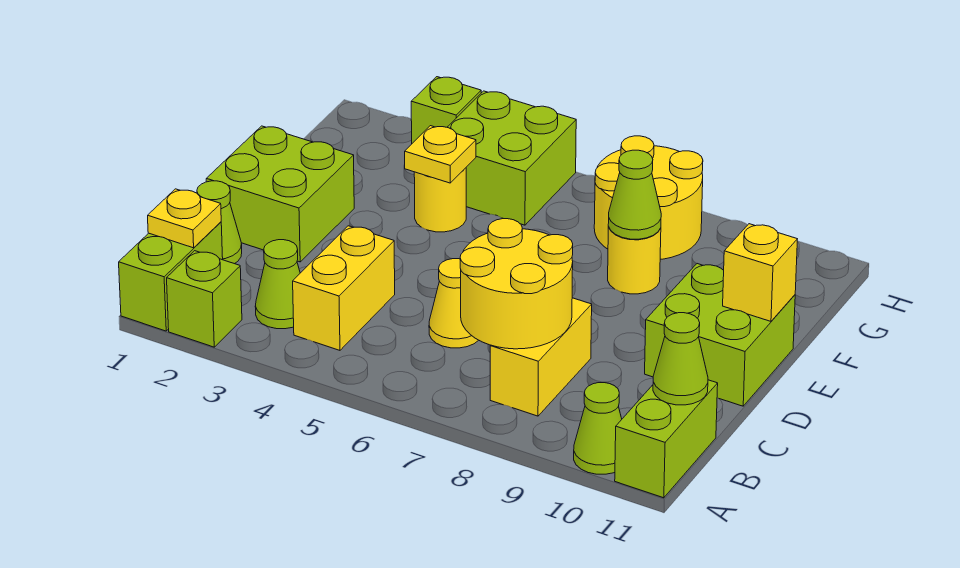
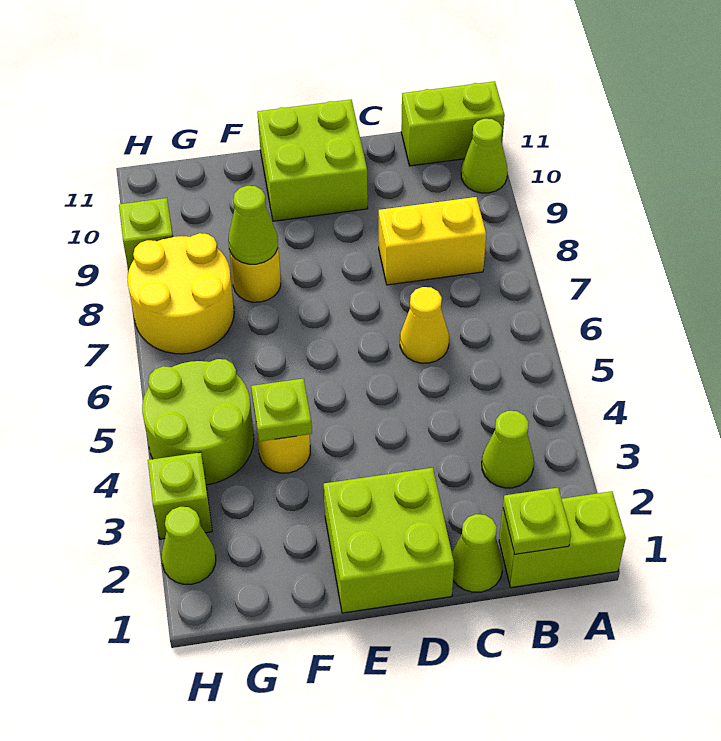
lime 1x1 brick [167,251,242,347] -> lime 1x1 brick moved to [119,198,173,271]
yellow 1x1 plate [148,189,221,248] -> lime 1x1 plate [503,488,571,554]
yellow 1x2 brick [293,226,395,350] -> none
yellow 2x2 round brick [460,219,573,349] -> none
lime 1x1 cone [653,313,708,405] -> lime 1x1 cone moved to [162,507,216,584]
yellow 1x1 brick [723,224,797,321] -> none
yellow 1x1 plate [405,126,476,183] -> lime 1x1 plate [251,379,312,441]
lime 2x2 brick [447,91,576,225] -> lime 2x2 round brick [142,359,254,485]

